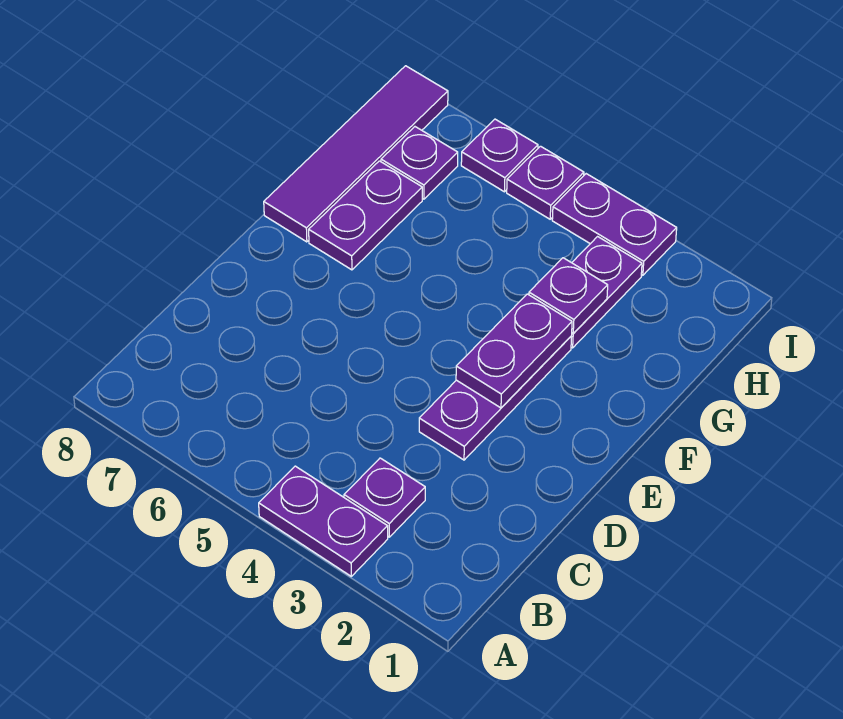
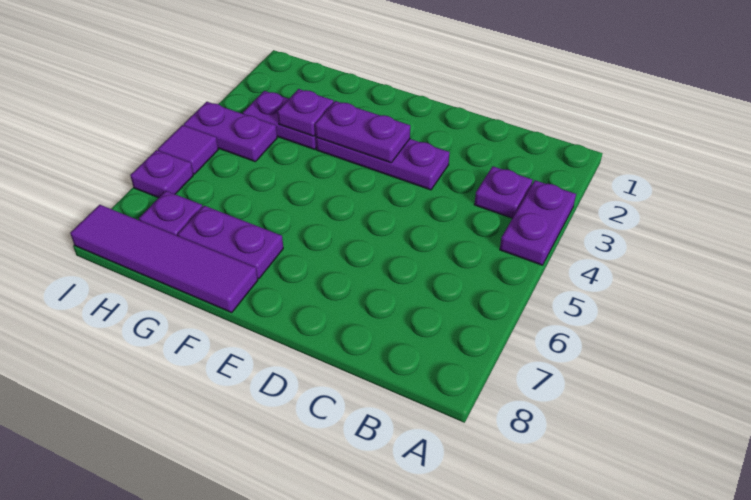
purple 1x2 plate [552,174,677,275] -> purple 1x2 plate turned to [184,102,277,161]
purple 1x1 plate [507,146,584,219] -> purple 1x1 tile [158,125,218,174]

